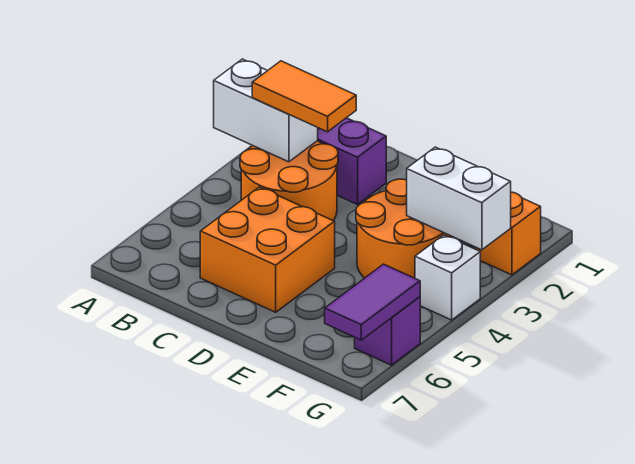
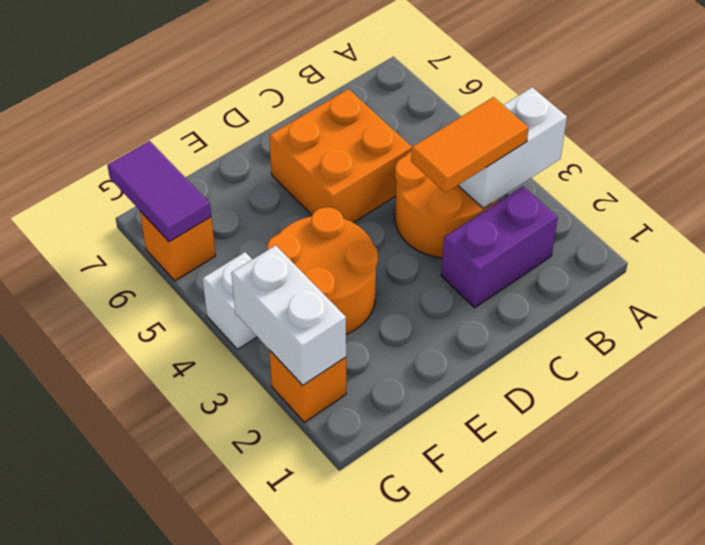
white 1x2 brick [407,147,511,250] -> white 1x2 brick turned to [231,245,346,385]
purple 1x1 brick [355,297,420,365] -> orange 1x1 brick [140,211,216,281]

